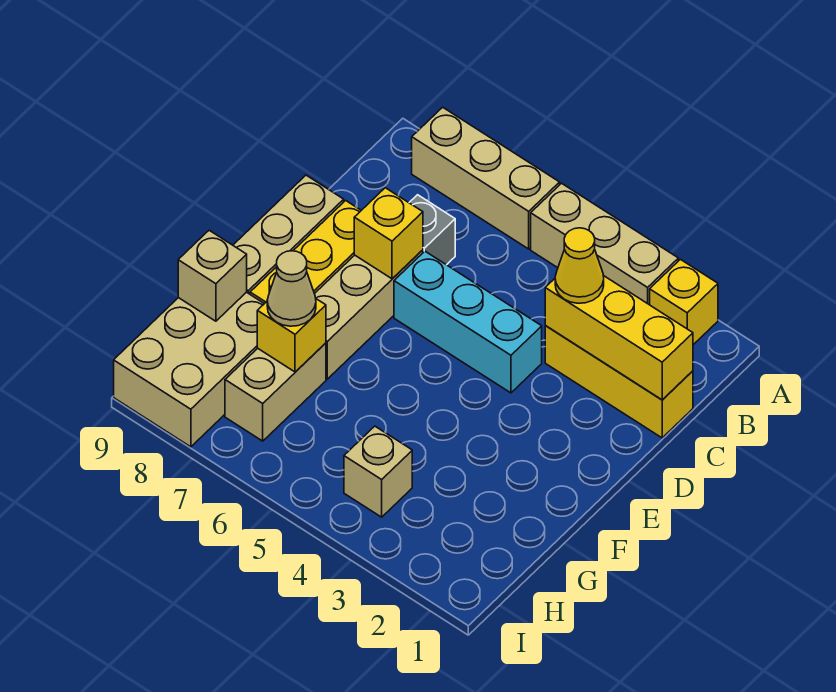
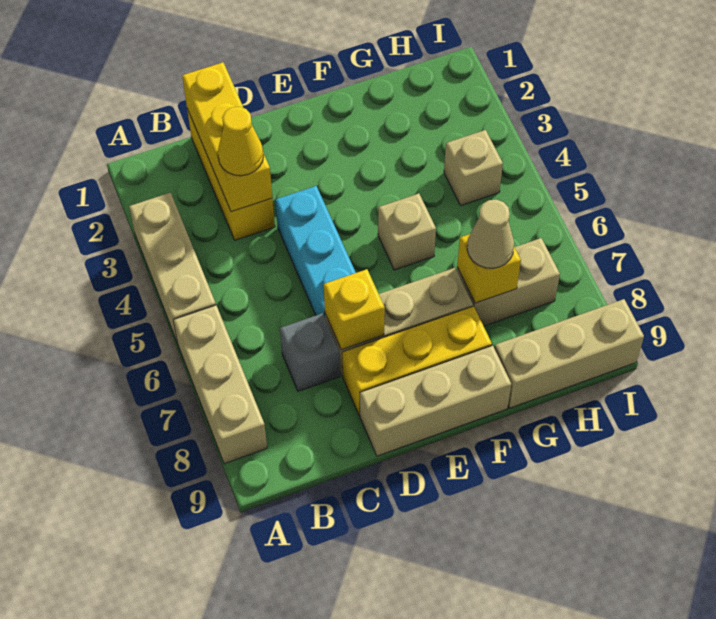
yellow 1x1 brick [650,259,718,345] -> none
tan 2x3 brick [114,292,264,447] -> tan 1x3 brick [494,299,644,408]
tan 1x1 brick [178,230,247,321] -> tan 1x1 brick moved to [378,194,436,270]

